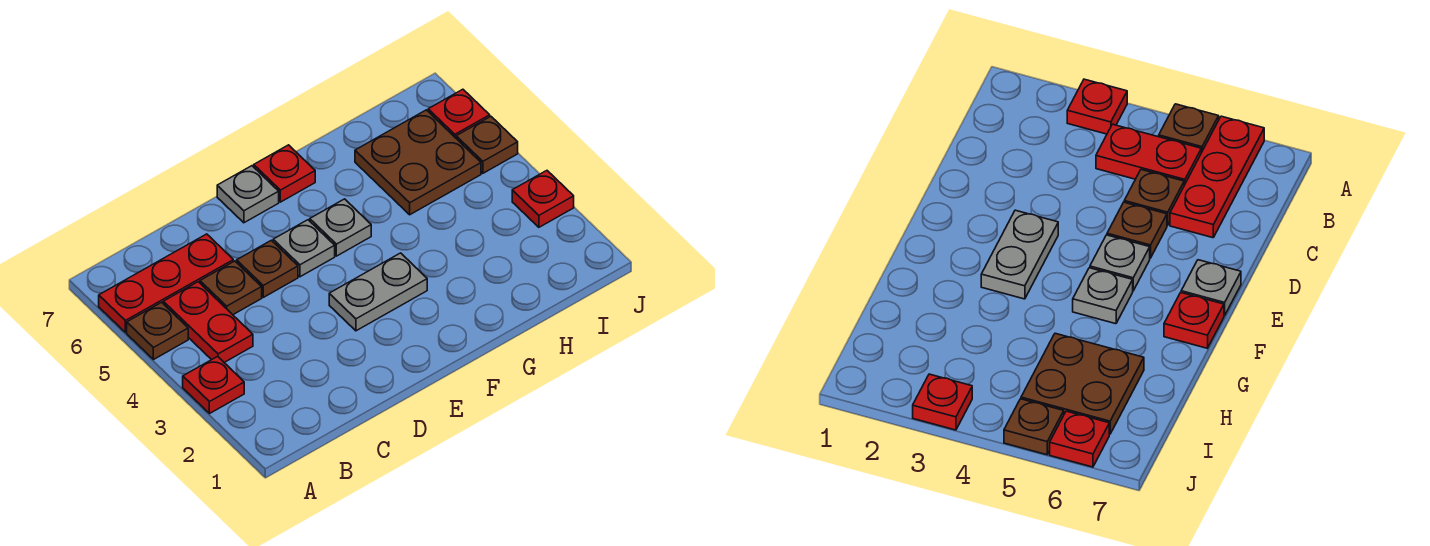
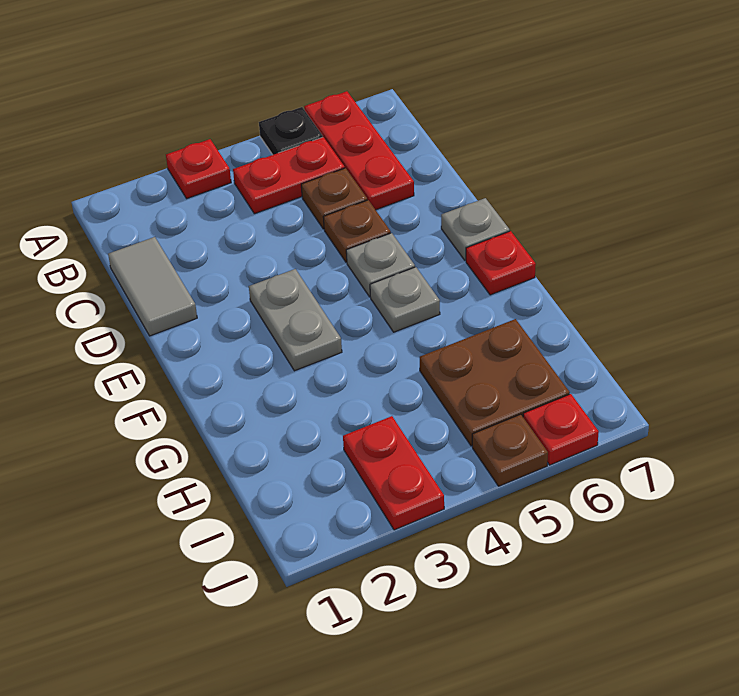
brown 1x1 plate [127,302,188,360] -> black 1x1 plate [259,107,323,155]
none -> grey 1x2 tile [108,237,197,336]
red 1x1 plate [512,171,574,227] -> red 1x2 plate [343,416,444,530]

